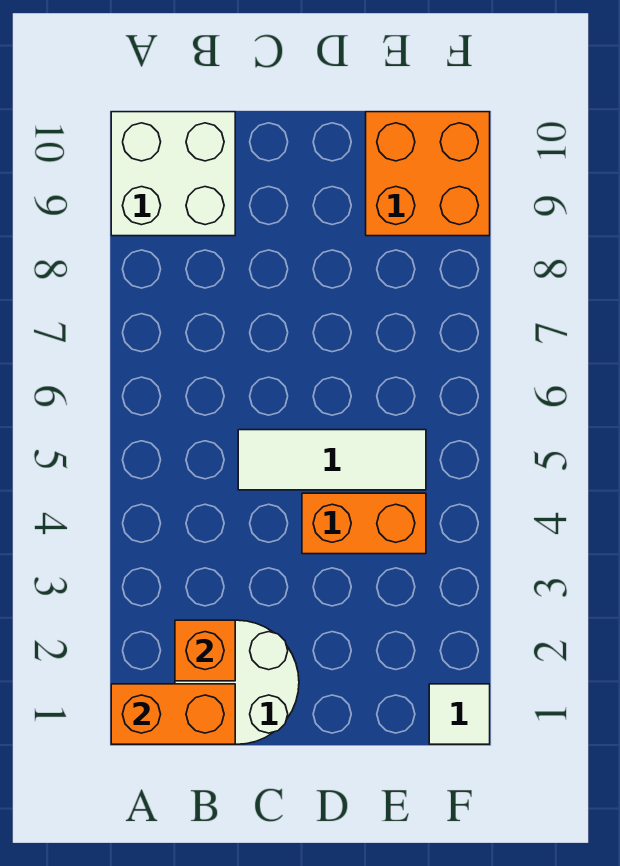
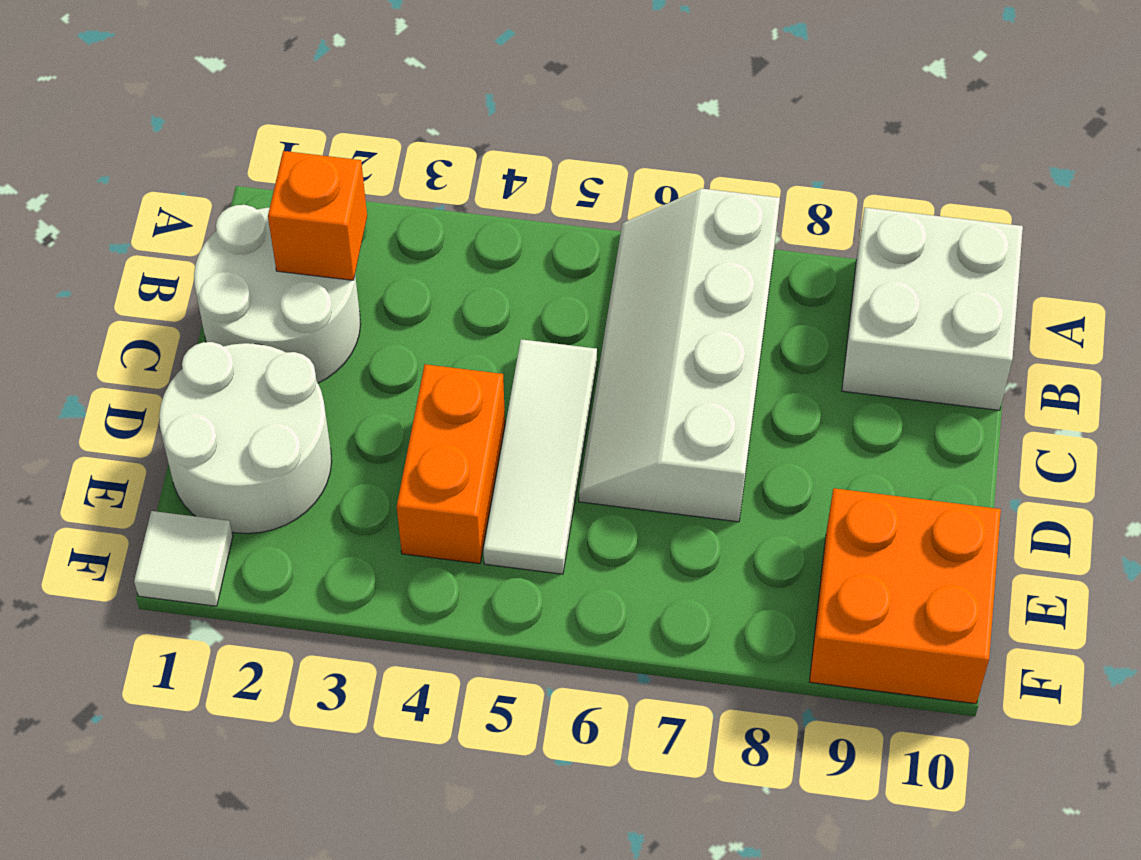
orange 1x2 brick [111,684,235,744] -> none
none -> white 2x4 slope [579,189,780,522]
none -> white 2x2 round brick [159,342,332,534]

